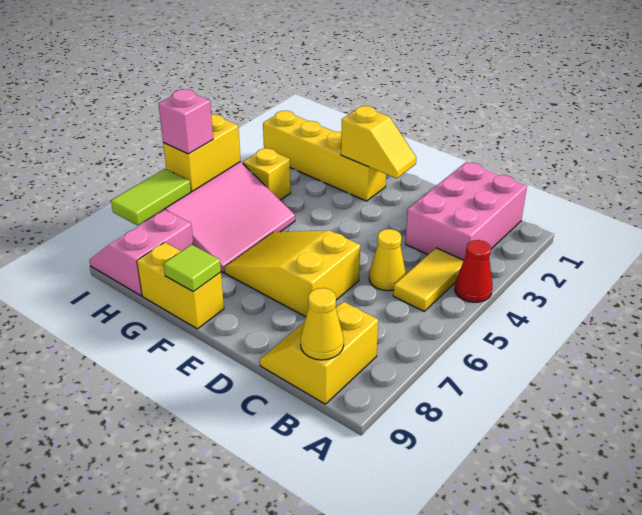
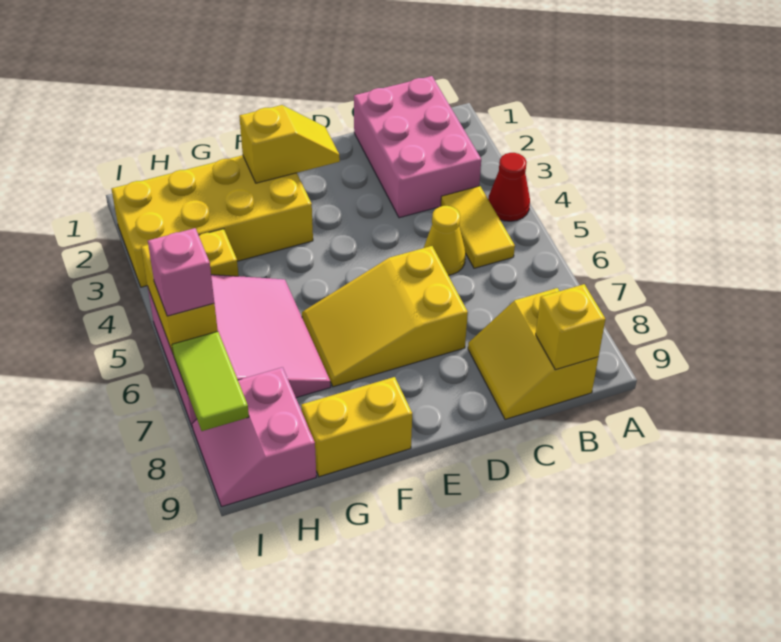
yellow 1x1 cone [301,288,344,360] -> yellow 1x1 brick [536,284,605,370]
yellow 1x4 brick [263,111,386,201] -> yellow 2x4 brick [112,155,313,287]
lime 1x1 tile [164,245,221,292] -> none

